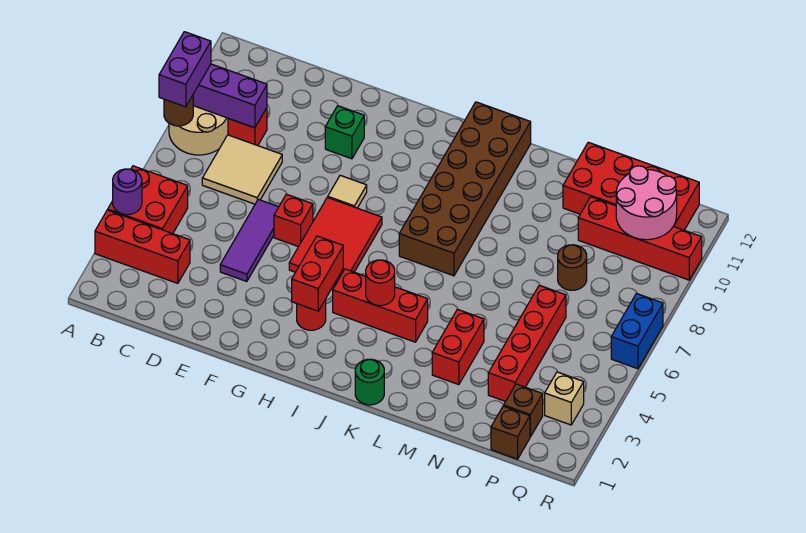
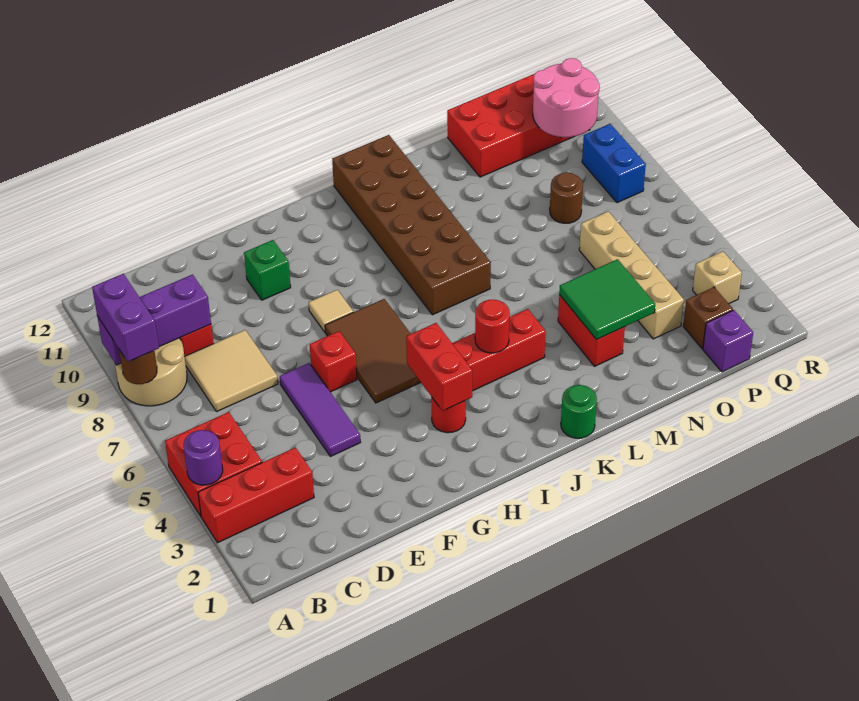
red 2x3 tile [289,197,382,286] -> brown 2x3 tile [325,299,421,403]
none -> green 2x2 tile [559,259,655,340]
red 1x4 brick [488,285,566,401] -> tan 1x4 brick [579,211,684,339]
red 1x4 brick [578,197,702,280] -> none
brown 1x1 brick [491,406,530,459] -> purple 1x1 brick [703,310,753,372]
blue 1x2 brick [611,294,663,369] -> blue 1x2 brick moved to [582,124,646,203]

